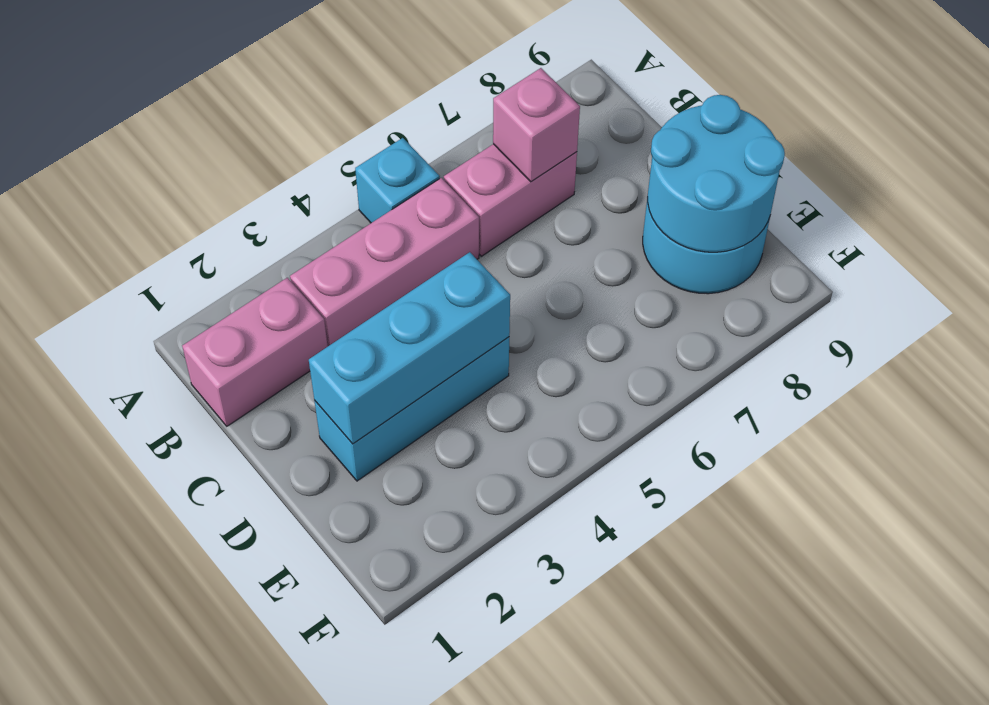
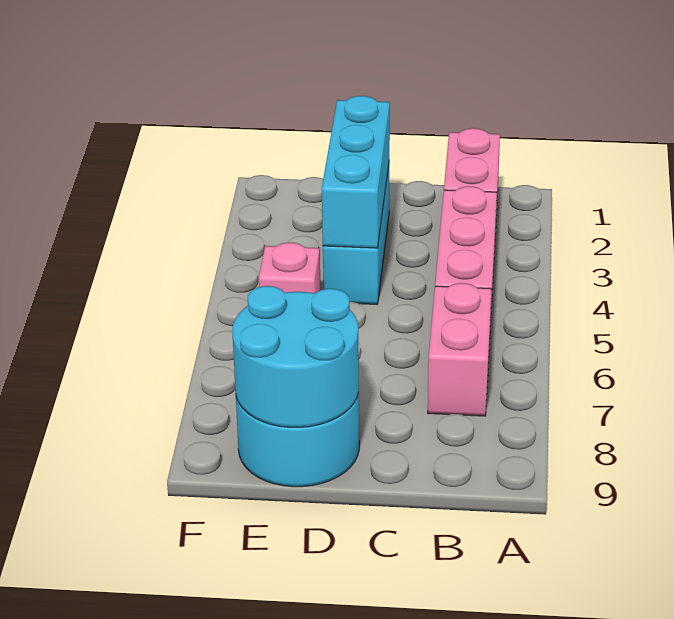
cyan 1x1 brick [355,138,440,223] -> none
pink 1x1 brick [493,68,580,182] -> pink 1x1 brick moved to [259,243,321,293]

